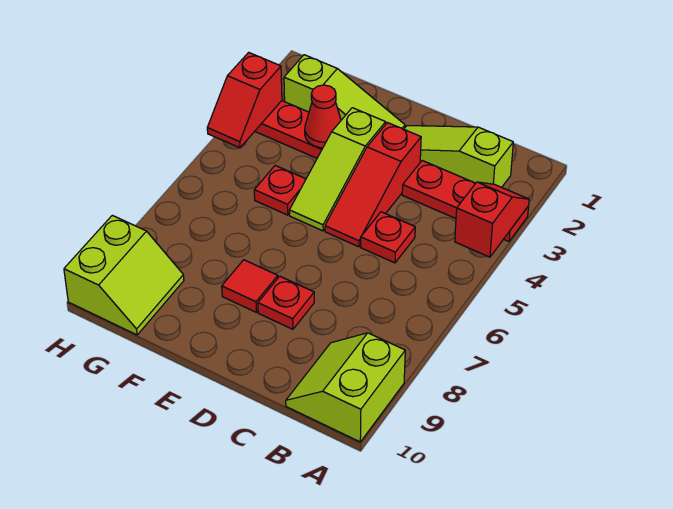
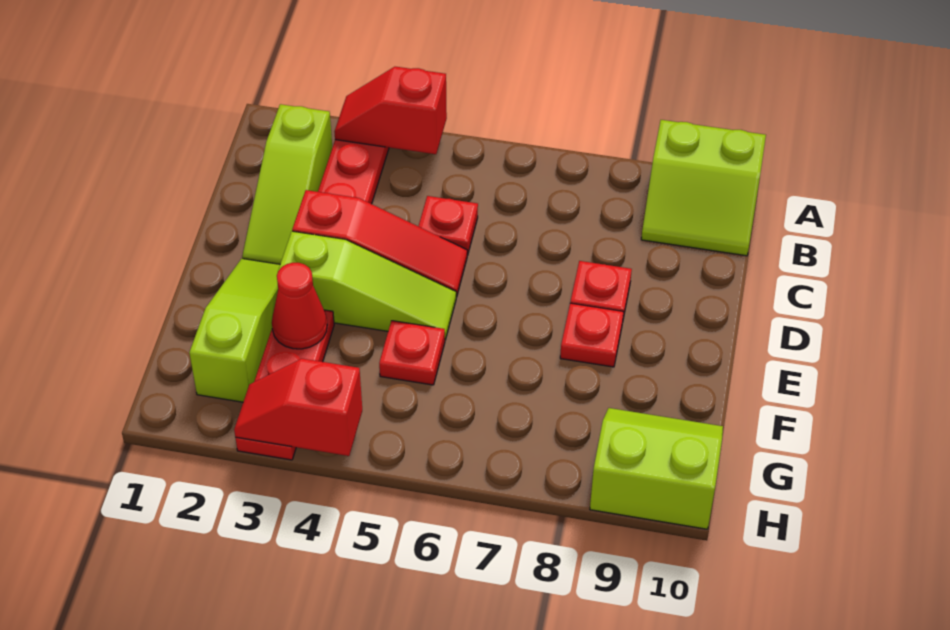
red 1x1 tile [222,260,278,312] -> red 1x1 plate [560,303,624,367]
red 1x2 slope [207,52,282,148] -> red 1x2 slope turned to [234,359,362,456]

